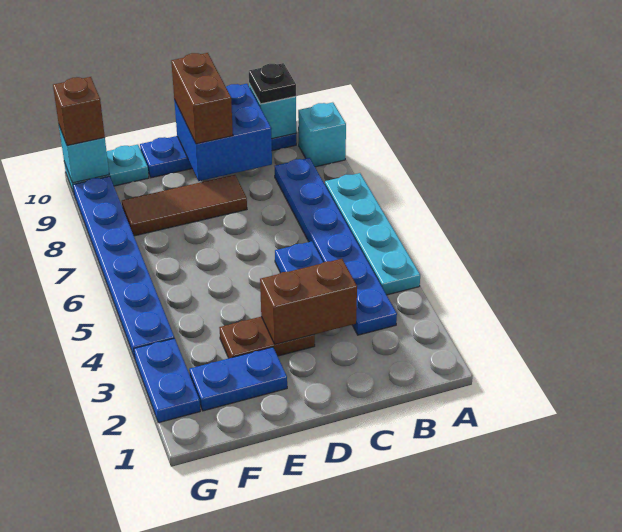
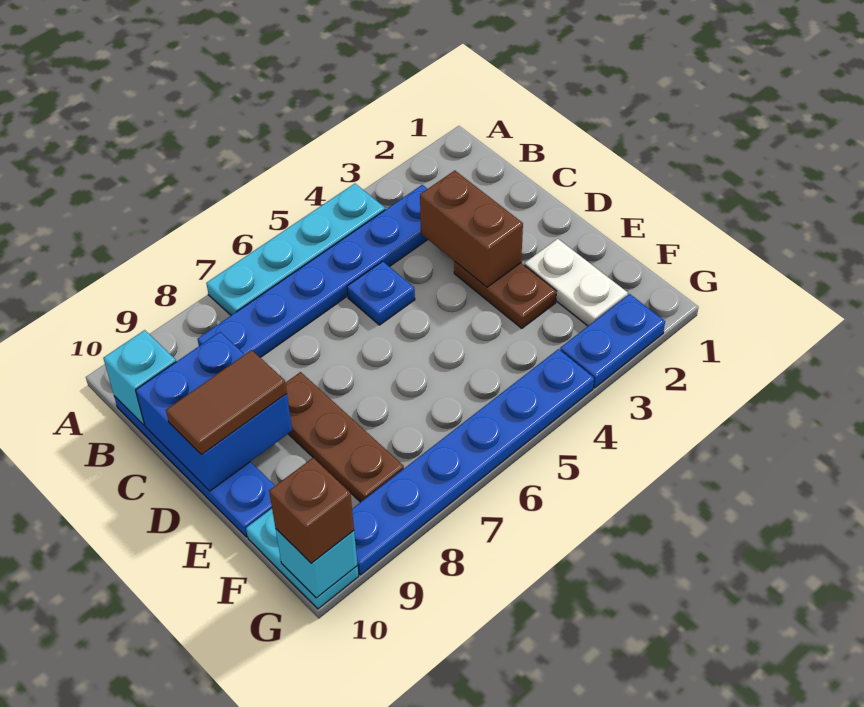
cyan 1x1 brick [298,102,346,167] -> none
black 1x1 plate [249,63,296,104] -> none
brown 1x3 tile [122,175,247,236] -> brown 1x3 plate [286,372,404,502]
brown 1x2 brick [171,53,233,144] -> brown 1x2 tile [166,350,287,455]
blue 1x2 plate [189,347,287,411] -> white 1x2 plate [524,239,628,326]

